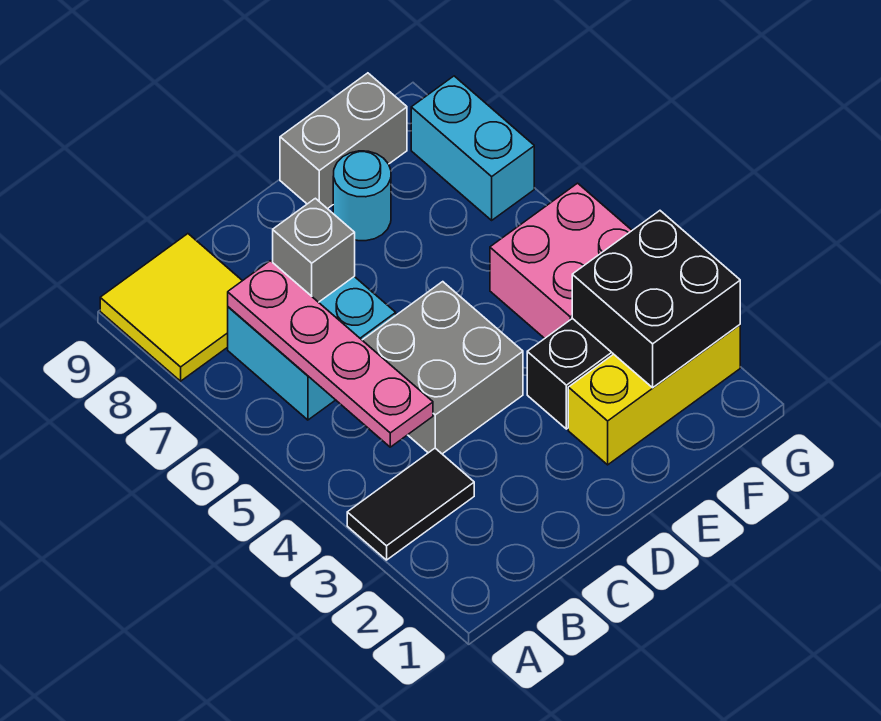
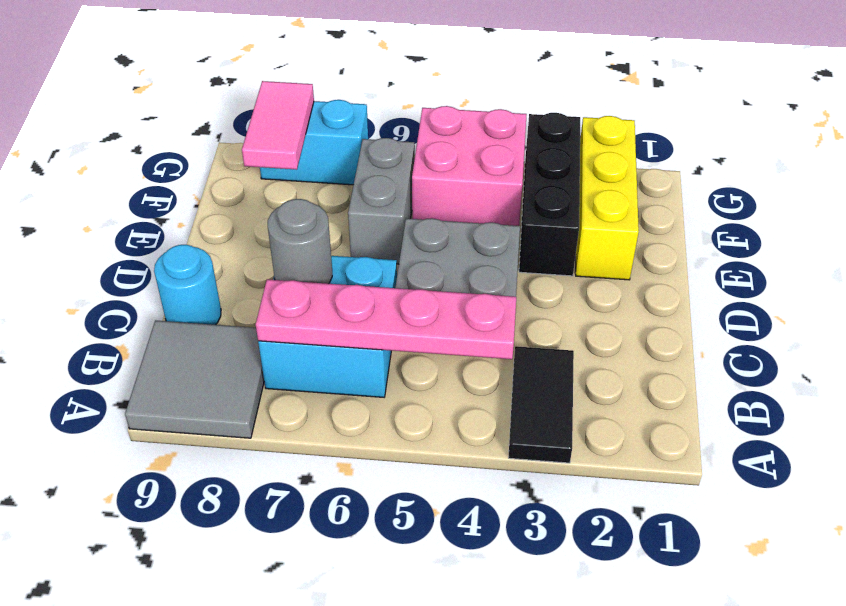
yellow 2x2 tile [100,234,242,381] -> grey 2x2 tile [125,320,264,438]
grey 1x1 brick [273,198,355,302] -> grey 1x1 round brick [268,199,332,284]
cyan 1x1 round brick [333,151,391,241] -> cyan 1x1 round brick moved to [154,245,221,325]
grey 1x2 brick [280,73,407,209] -> grey 1x2 brick moved to [348,138,415,264]
black 2x2 brick [572,211,740,388] -> none
none -> pink 1x2 tile [242,81,314,170]

